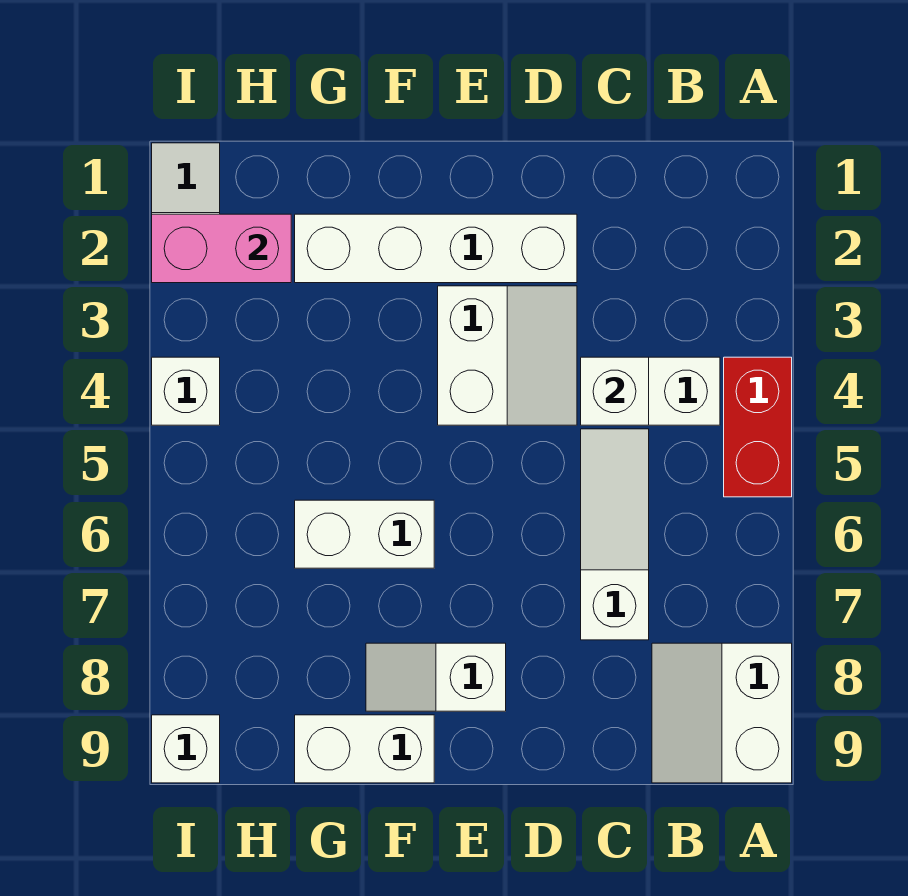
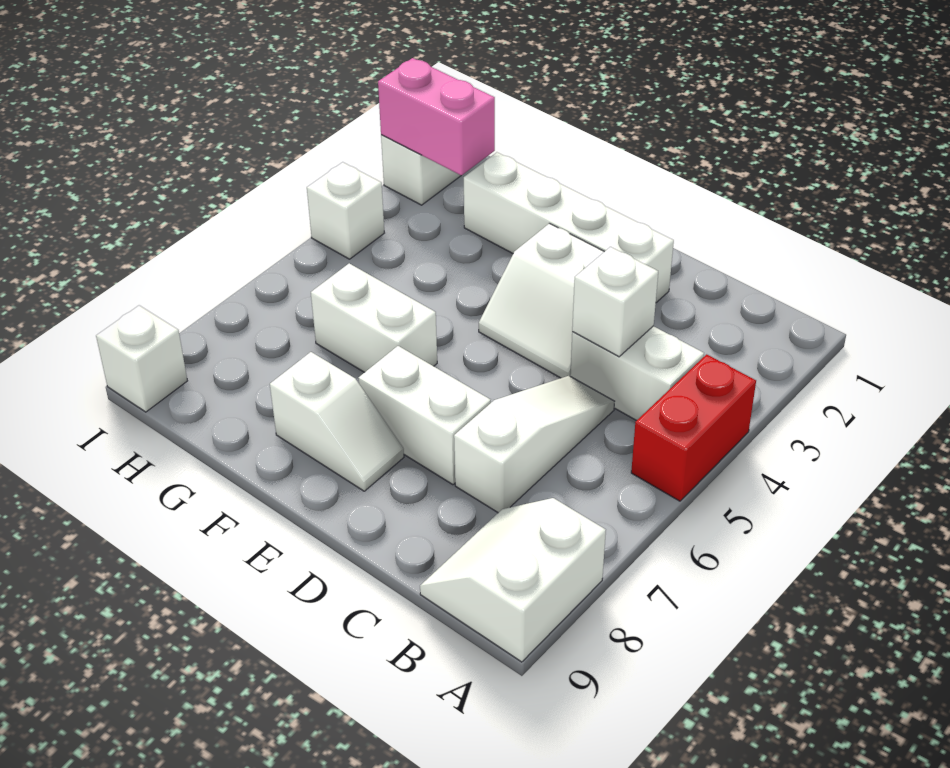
white 2x2 slope [438,286,577,425] -> white 2x2 slope turned to [479,223,604,378]
white 1x2 slope [366,643,506,711] -> white 1x2 slope turned to [270,352,404,491]
white 1x2 brick [295,715,434,783] -> white 1x2 brick moved to [358,346,491,485]

